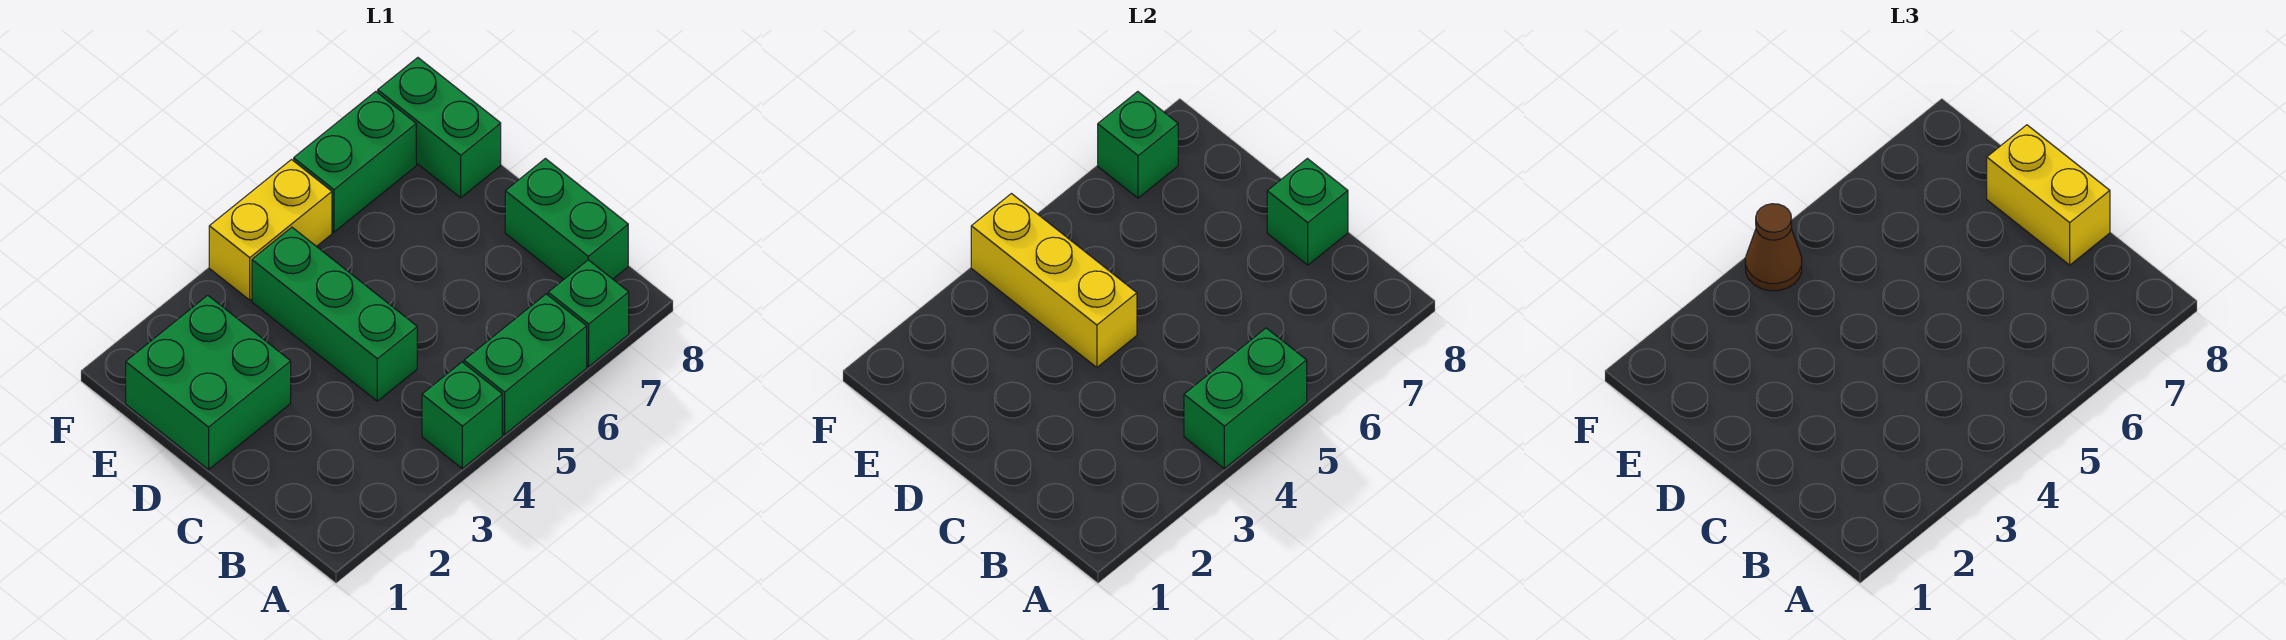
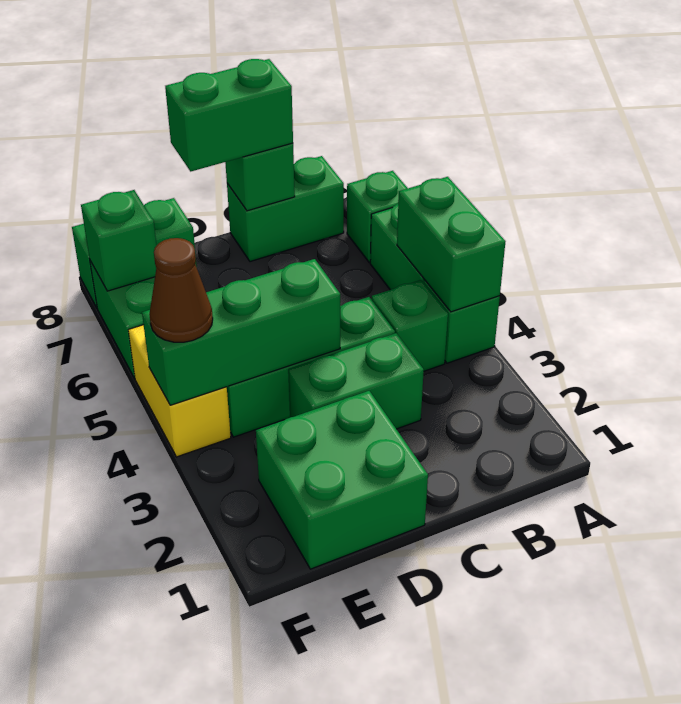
none -> green 1x1 brick [372,280,448,371]
none -> green 1x2 brick [288,333,424,429]
yellow 1x2 brick [1987,125,2110,265] -> green 1x2 brick [165,59,293,172]
yellow 1x3 brick [971,194,1137,368] -> green 1x3 brick [142,259,340,405]

